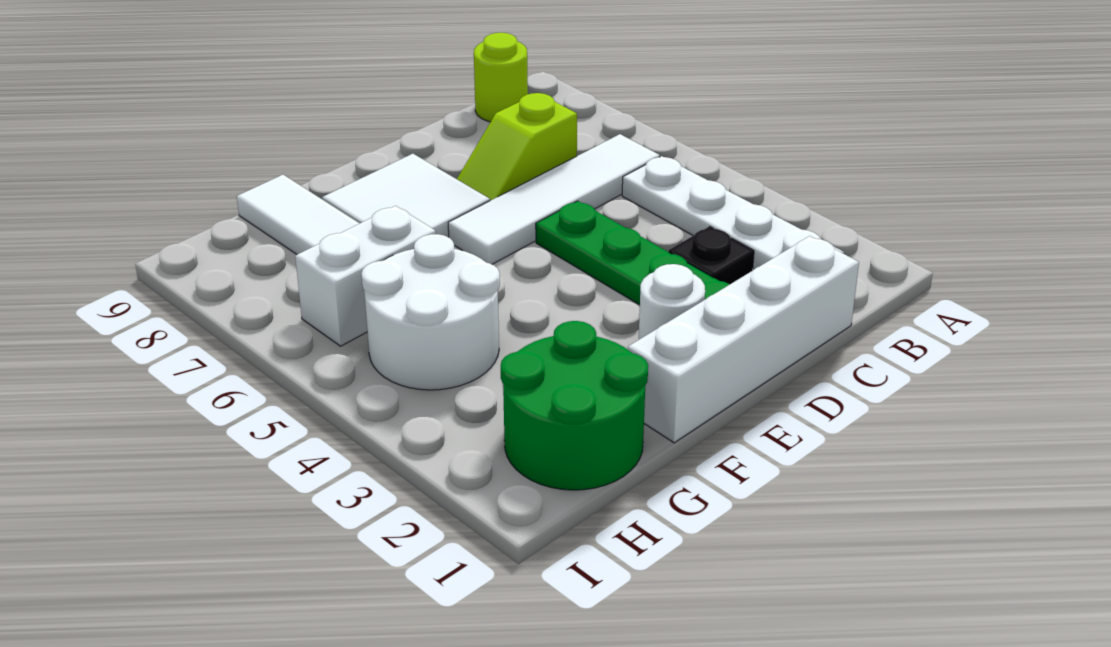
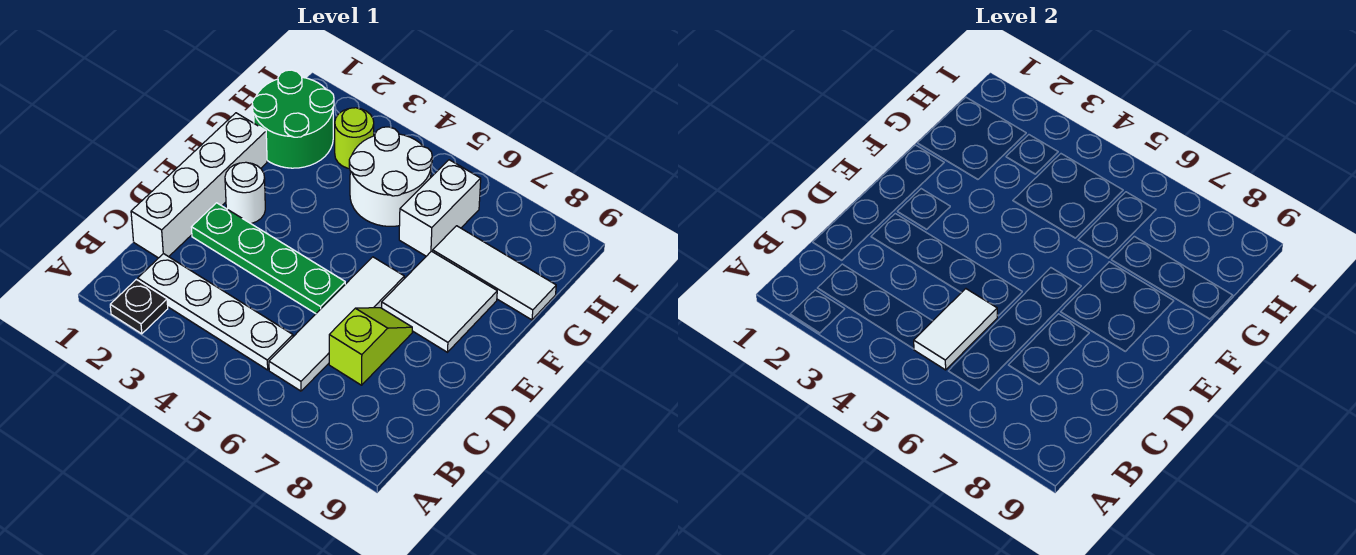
none -> white 1x2 tile [914,289,997,370]
lime 1x1 round brick [474,33,528,122] -> lime 1x1 round brick moved to [335,108,374,169]
black 1x1 plate [669,227,754,284] -> black 1x1 plate moved to [110,279,168,334]

